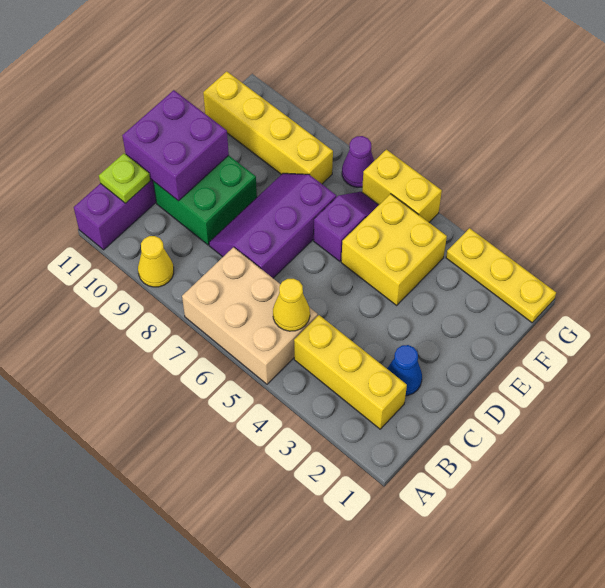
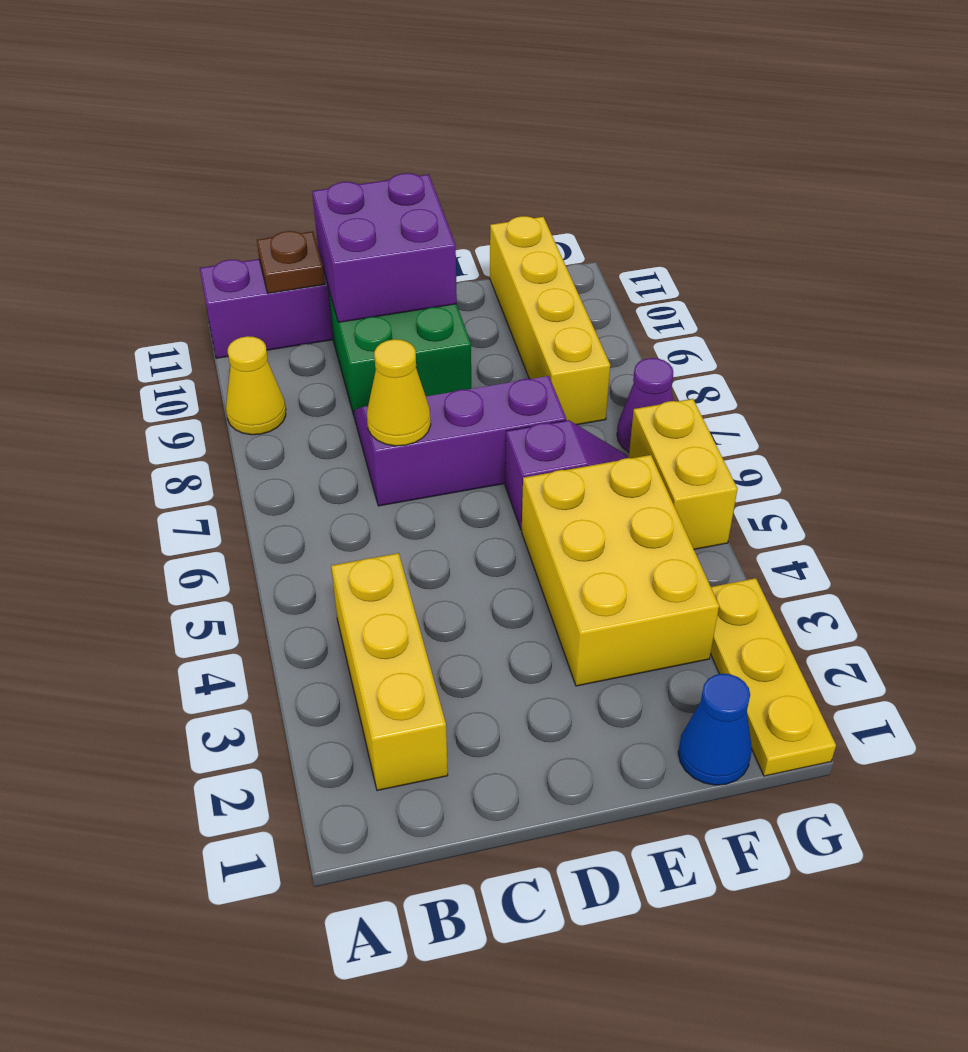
tan 2x3 brick [182,247,318,384] -> none
yellow 1x1 cone [273,279,310,331] -> yellow 1x1 cone moved to [367,339,431,446]
lime 1x1 plate [99,153,150,203] -> brown 1x1 plate [257,231,325,293]
blue 1x1 cone [387,345,422,396] -> blue 1x1 cone moved to [678,674,752,785]
yellow 2x2 brick [341,194,447,305] -> yellow 2x3 brick [522,455,719,686]

